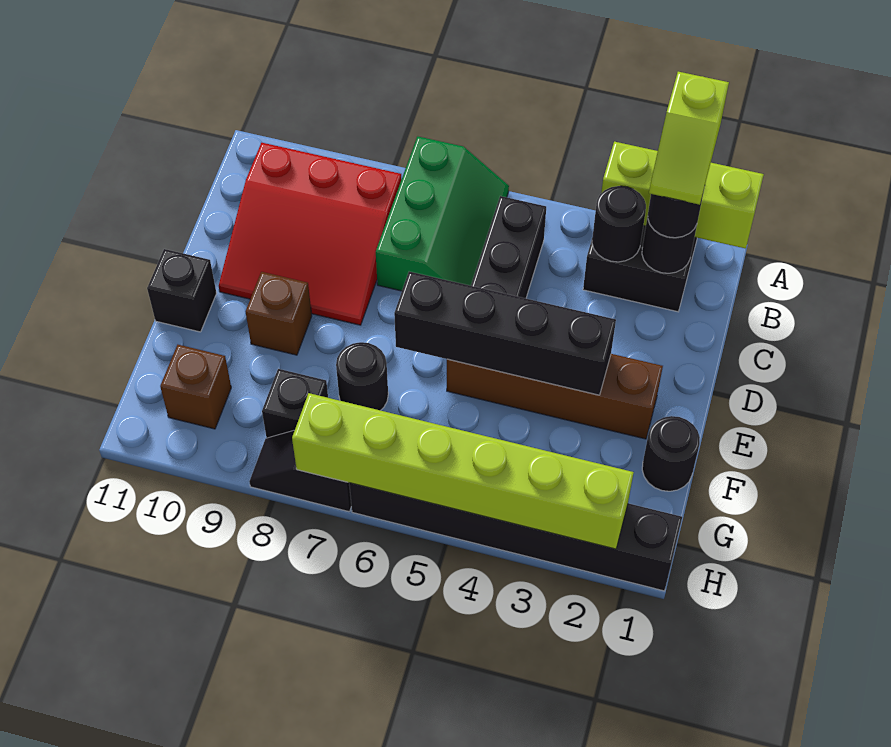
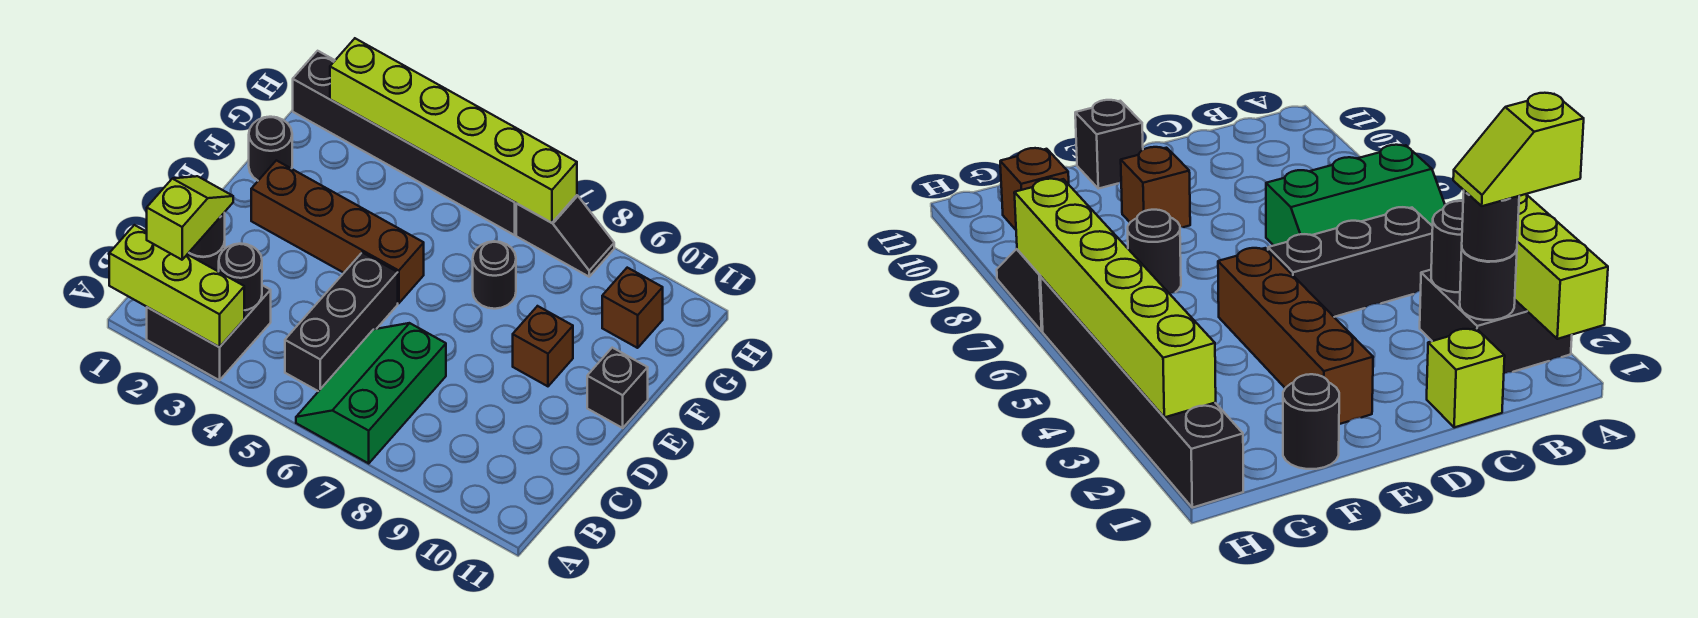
red 3x3 slope [219,143,401,325] -> none
none -> lime 1x1 brick [1427,328,1505,427]
black 1x4 brick [394,272,616,395] -> none
black 1x1 brick [262,369,328,438] -> none

